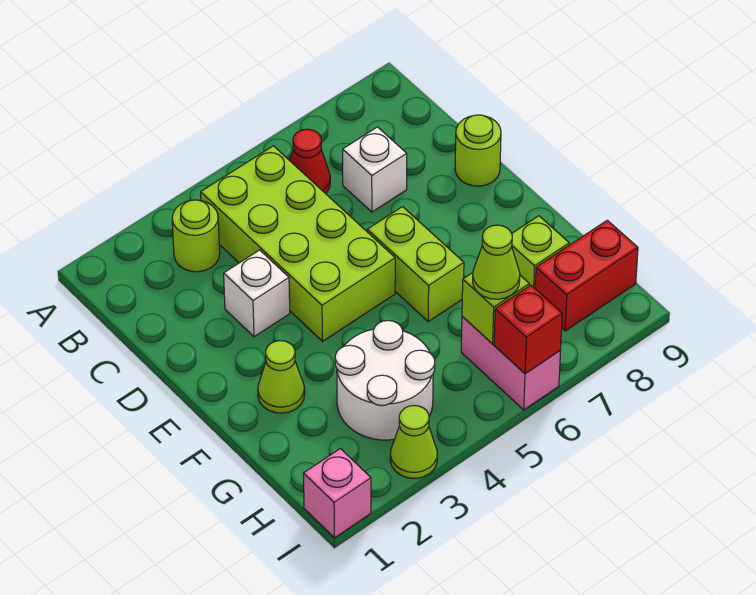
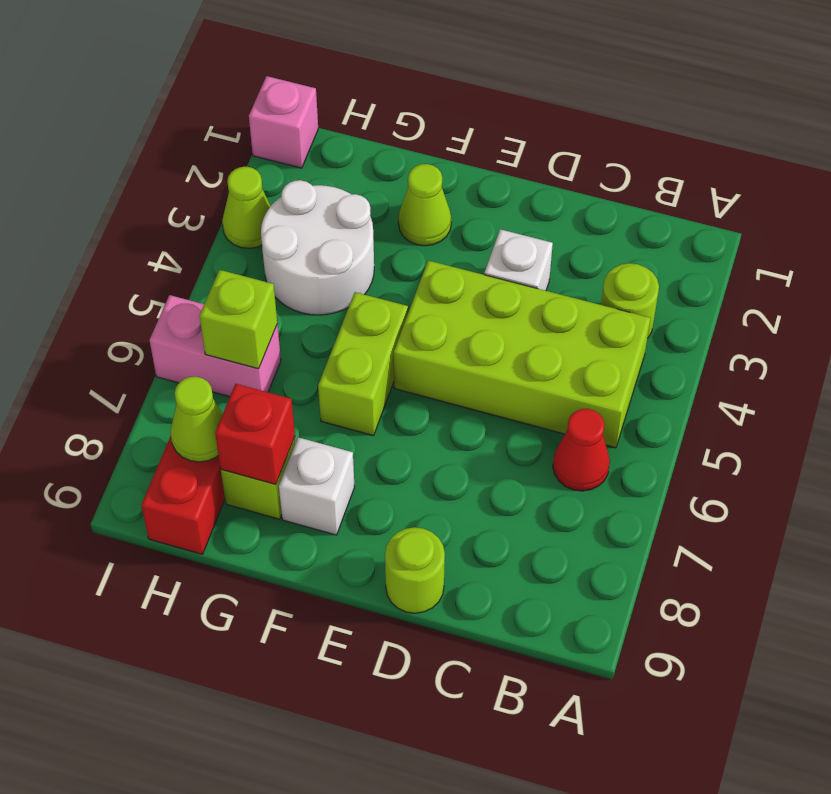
white 1x1 brick [343,127,407,212] -> white 1x1 brick moved to [279,437,355,535]
lime 1x2 brick [367,207,464,322] -> lime 1x2 brick turned to [318,292,408,436]
lime 1x1 cone [473,225,520,299] -> lime 1x1 cone moved to [170,377,223,462]
red 1x1 brick [494,285,562,374] -> red 1x1 brick moved to [215,384,295,485]

